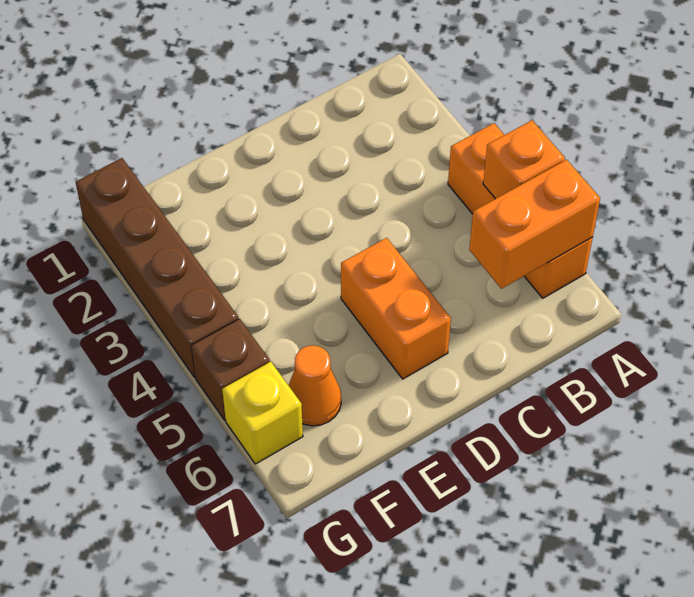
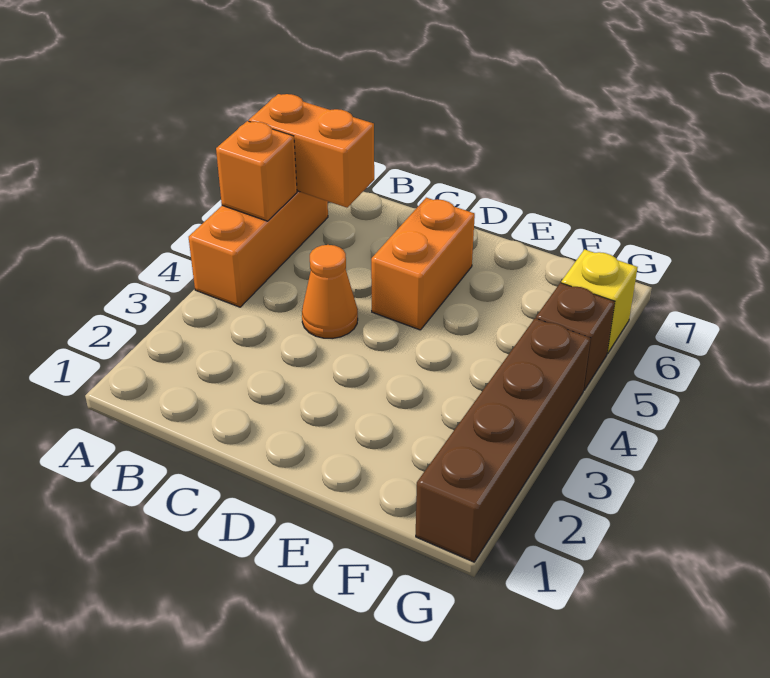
orange 1x1 cone [288,345,341,426] -> orange 1x1 cone moved to [302,245,358,339]

